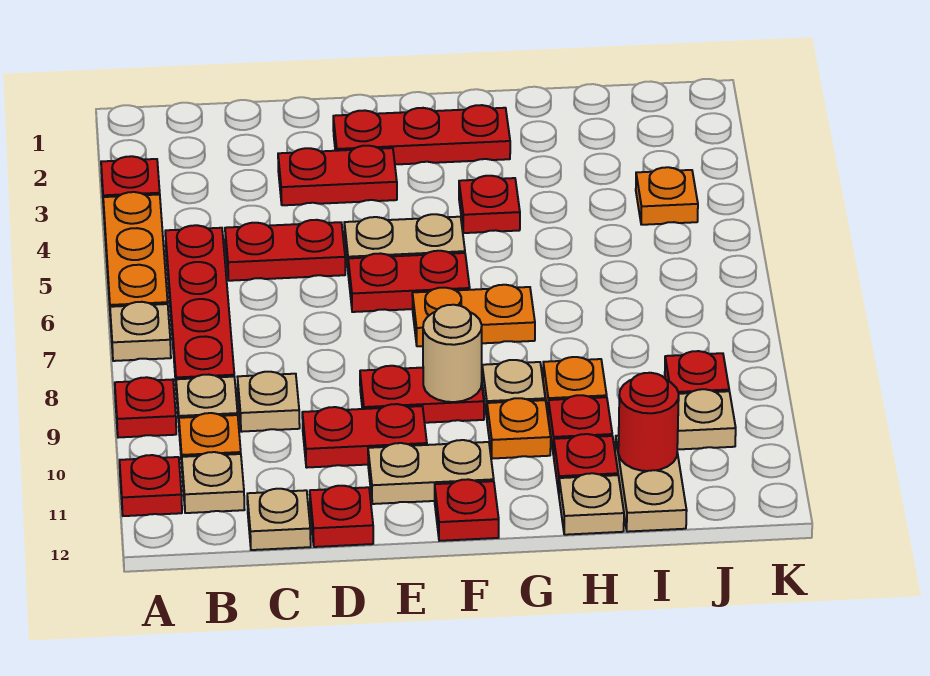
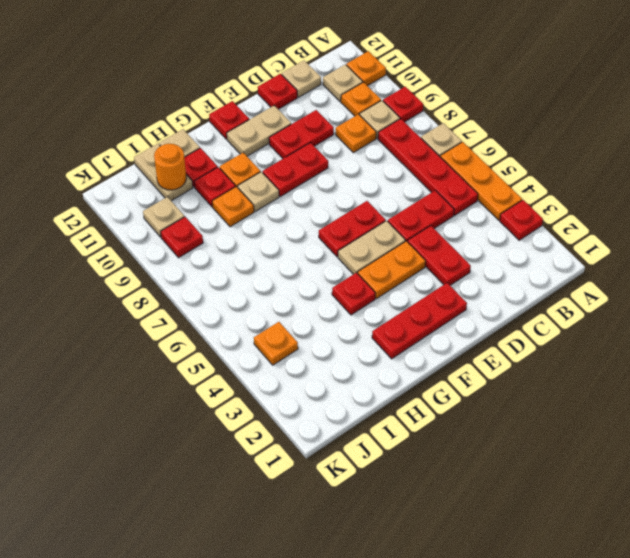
red 1x1 plate [120,455,182,516] -> orange 1x1 plate [346,51,386,86]
tan 1x1 plate [238,372,300,432] -> orange 1x1 plate [336,114,376,153]
red 1x2 plate [278,146,397,205] -> red 1x2 plate turned to [408,226,471,285]
orange 1x2 plate [412,285,535,346] -> orange 1x2 plate moved to [358,241,426,299]
tan 1x1 round brick [423,305,482,402] -> none
red 1x1 round brick [618,373,679,471] -> orange 1x1 round brick [154,144,186,190]

